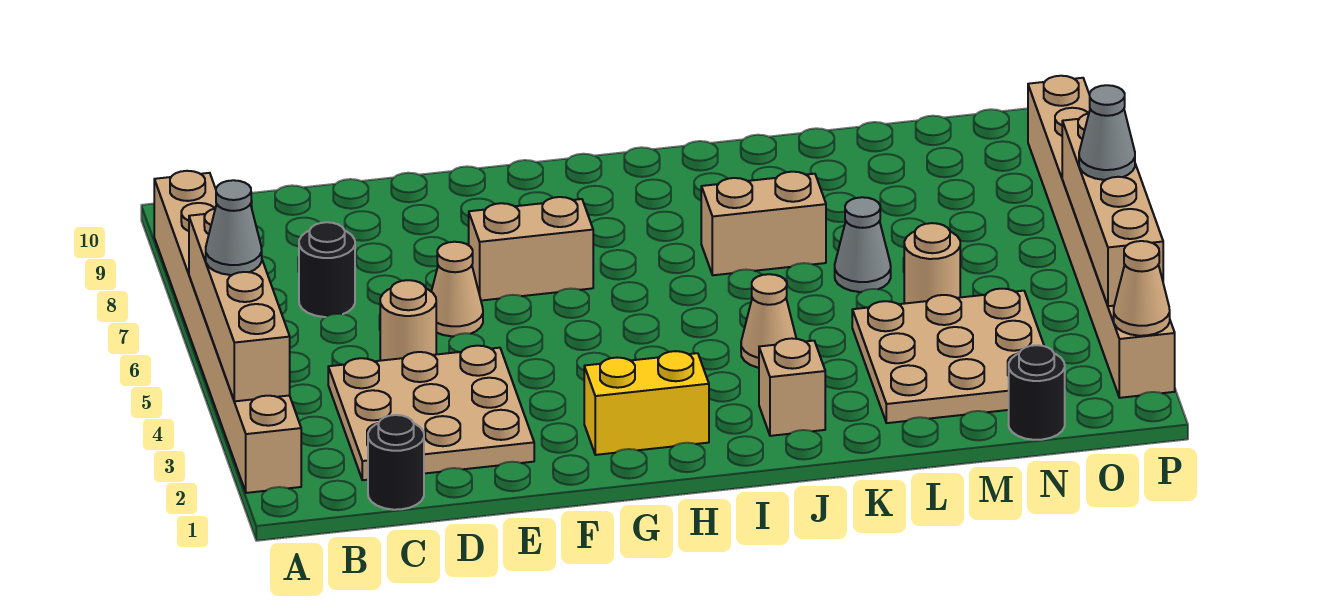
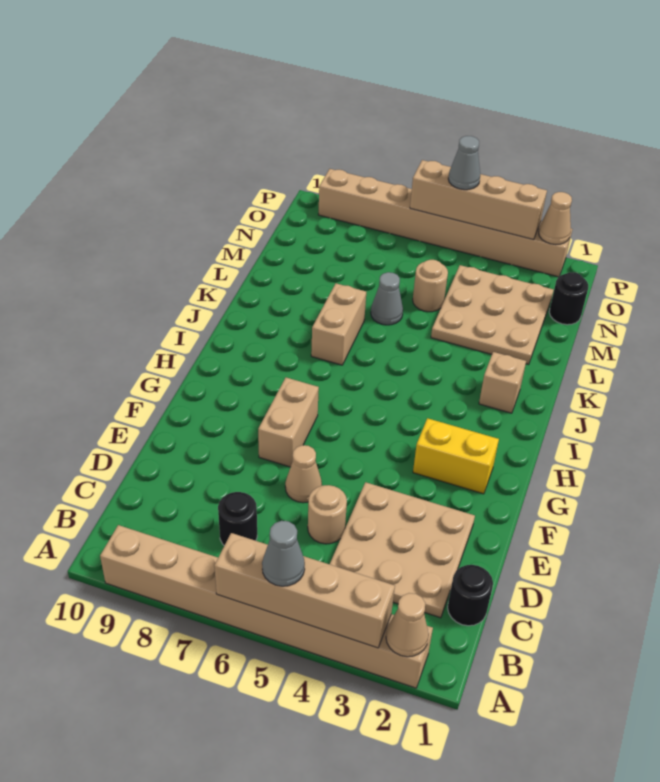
yellow 1x2 brick [584,351,709,455] -> yellow 1x2 brick turned to [413,418,499,494]
tan 1x1 cone [741,274,796,368] -> tan 1x1 cone moved to [386,593,429,657]

